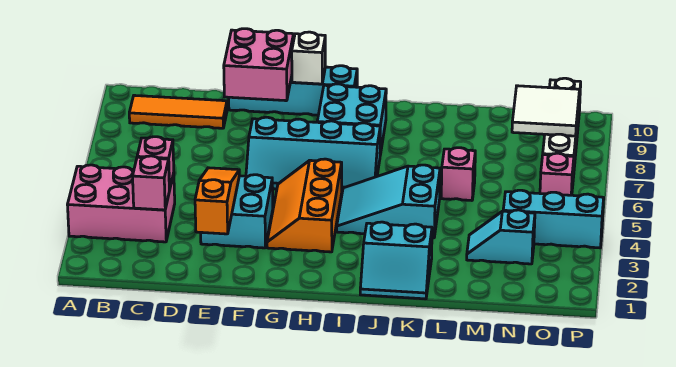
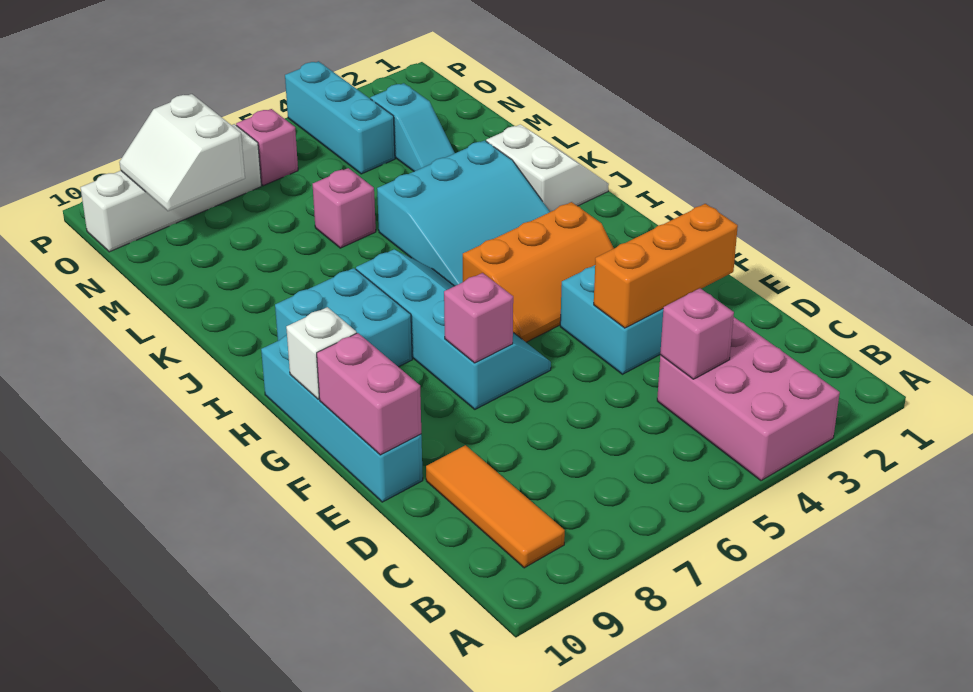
pink 1x1 brick [133,156,169,210] -> pink 1x1 brick moved to [444,273,513,363]
orange 1x3 slope [195,168,239,234] -> orange 1x3 brick [594,204,738,328]
pink 2x2 brick [224,29,294,101] -> pink 1x2 brick [317,333,421,455]
cyan 2x3 slope [337,165,440,238] -> cyan 3x3 slope [377,140,550,286]
cyan 2x2 slope [360,222,432,299] -> white 2x2 slope [486,125,609,212]
white 2x2 tile [512,86,579,136] -> white 2x2 slope [119,94,245,211]

